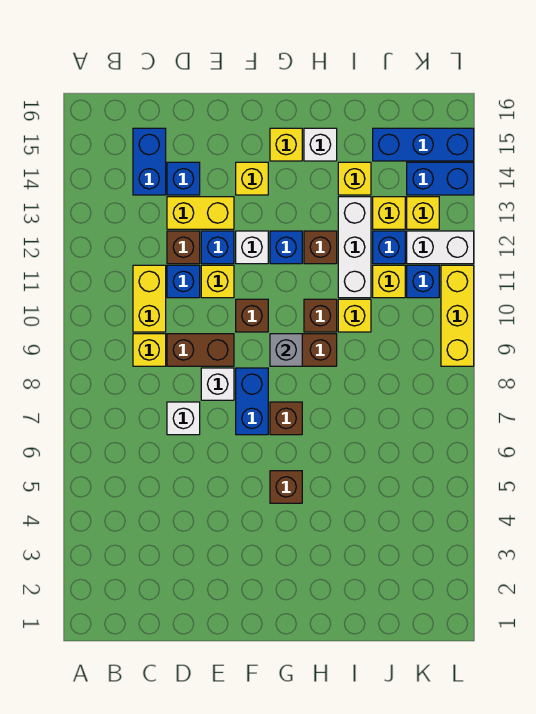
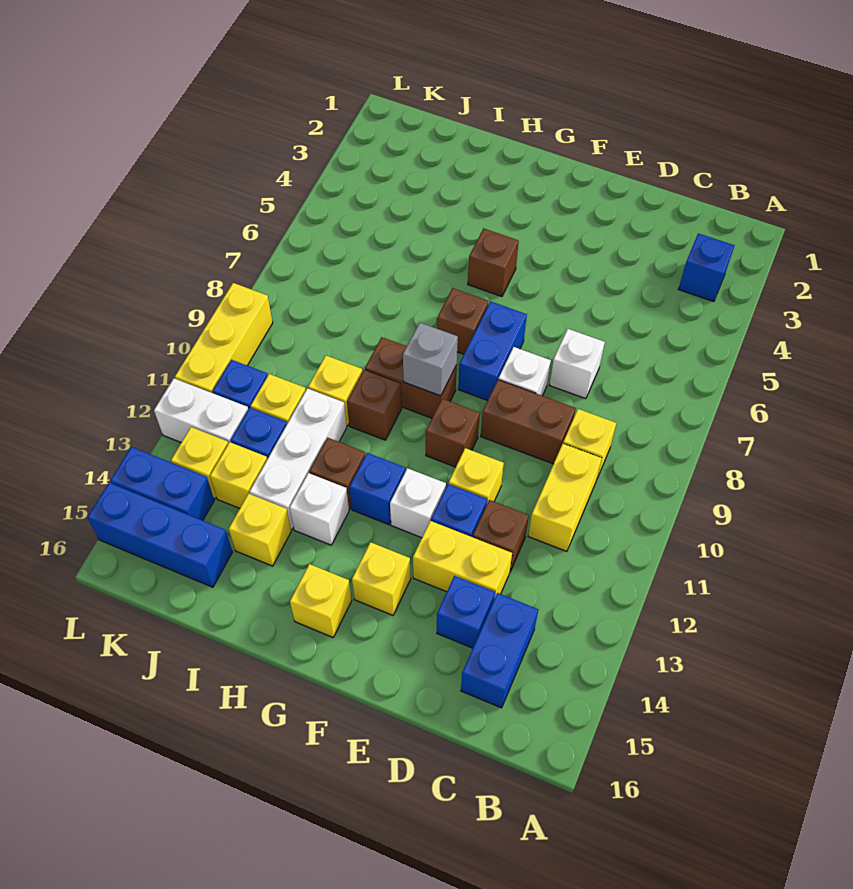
blue 1x1 brick [167,265,200,298] -> blue 1x1 brick moved to [679,233,734,302]
white 1x1 brick [304,128,337,161] -> white 1x1 brick moved to [290,473,349,545]

